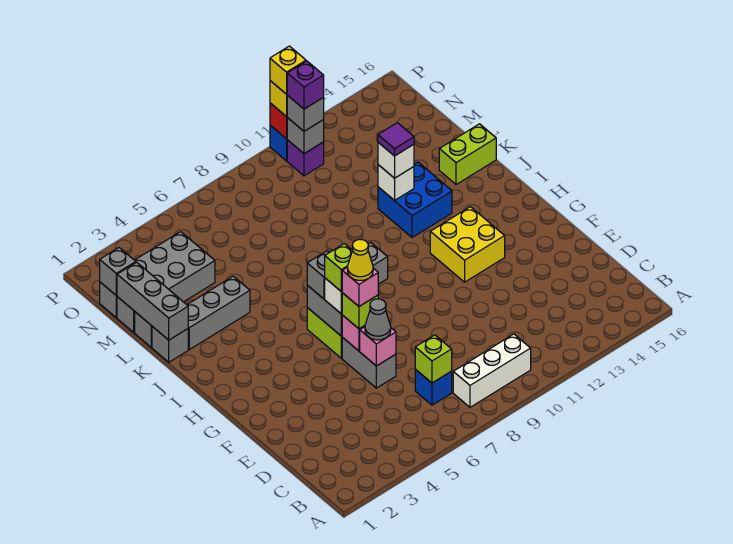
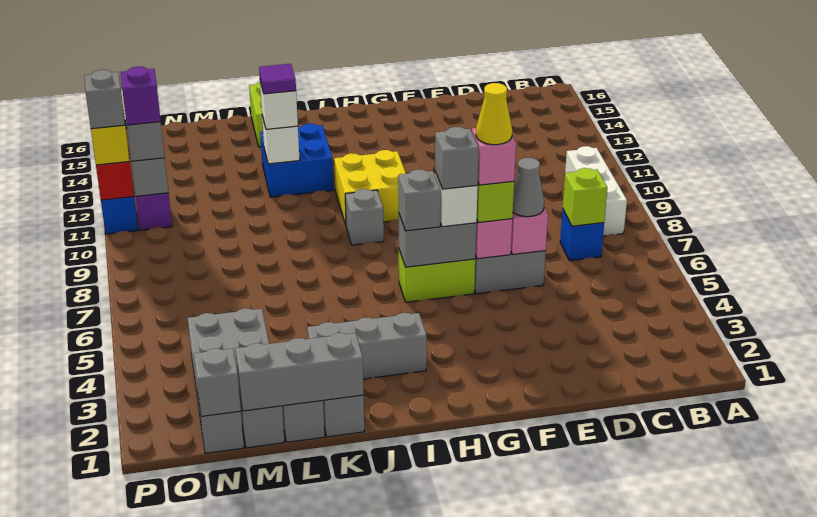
lime 1x1 brick [325,244,352,292] -> grey 1x1 brick [435,127,479,189]
yellow 2x2 brick [430,207,505,282] -> yellow 2x2 brick moved to [334,150,406,225]
grey 1x3 brick [187,276,250,350] -> grey 1x3 brick turned to [307,313,427,379]
yellow 1x1 brick [270,46,306,94] -> grey 1x1 brick [85,70,125,129]

